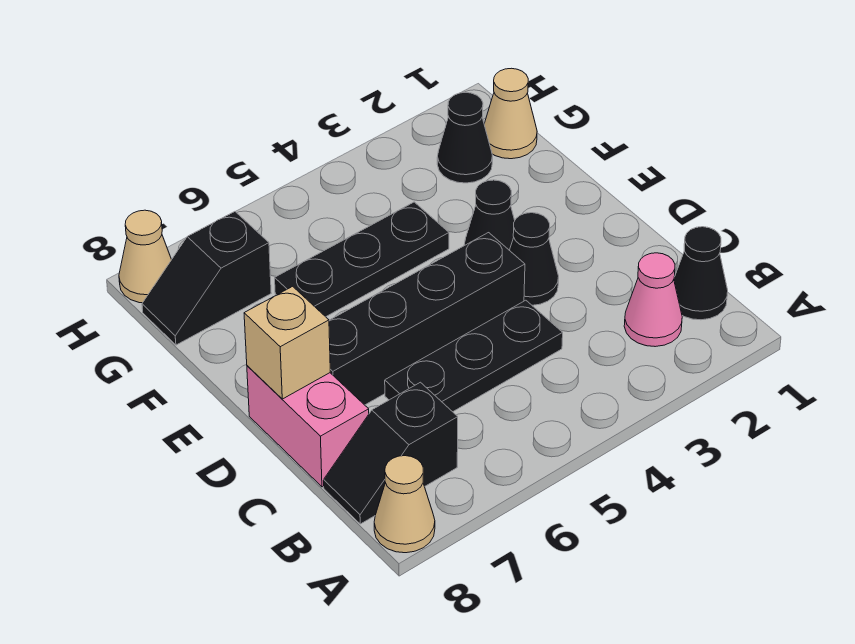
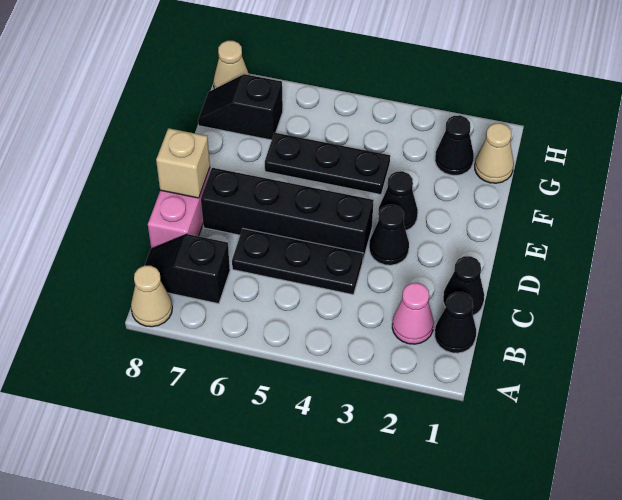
none -> black 1x1 cone [443,256,484,315]

